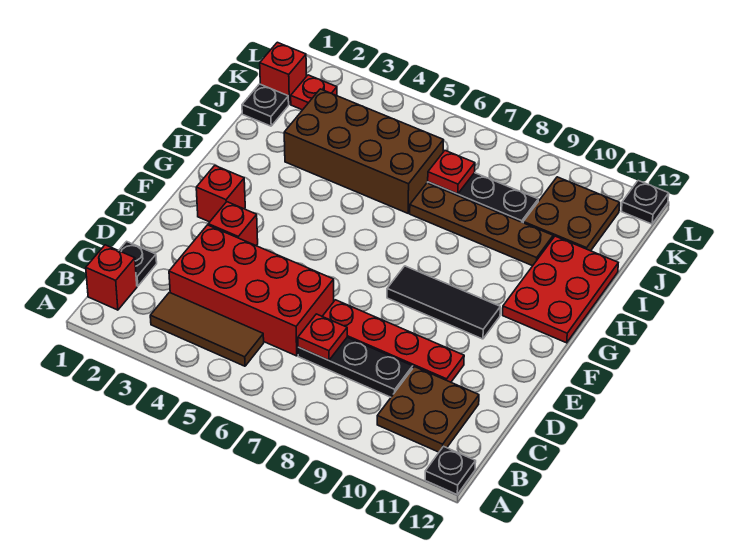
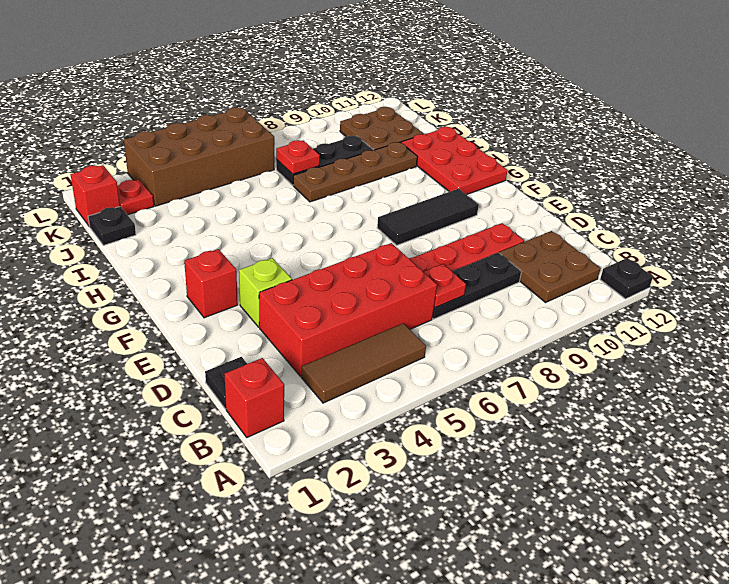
red 1x1 brick [208,202,258,245] -> lime 1x1 brick [239,258,292,327]
brown 2x4 brick [284,89,443,213] -> brown 2x4 brick moved to [124,107,274,206]
black 1x1 plate [621,181,669,224] -> none

